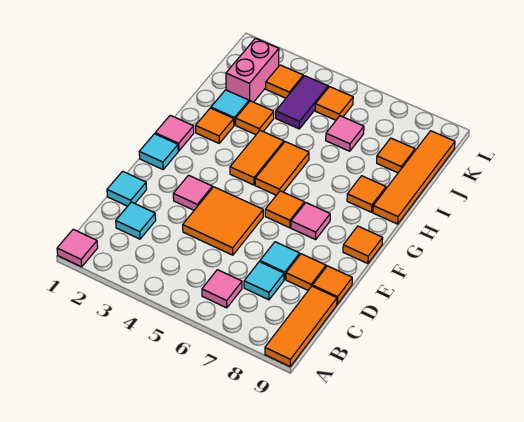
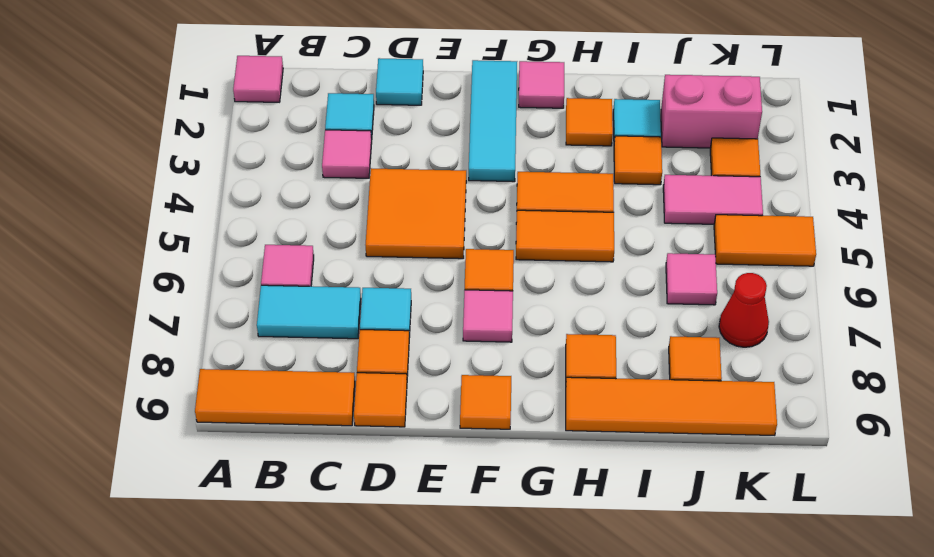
cyan 1x1 tile [244,262,284,300] -> cyan 1x2 tile [257,285,361,339]
pink 1x1 tile [173,175,212,210] -> pink 1x1 tile moved to [322,130,372,178]
cyan 1x1 tile [139,134,178,169] -> cyan 1x3 tile [469,60,517,182]
purple 1x2 tile [276,76,328,129] -> pink 1x2 tile [663,175,763,224]
orange 1x1 tile [315,87,353,120] -> orange 1x2 tile [714,215,816,266]
none -> red 1x1 cone [719,273,769,347]

